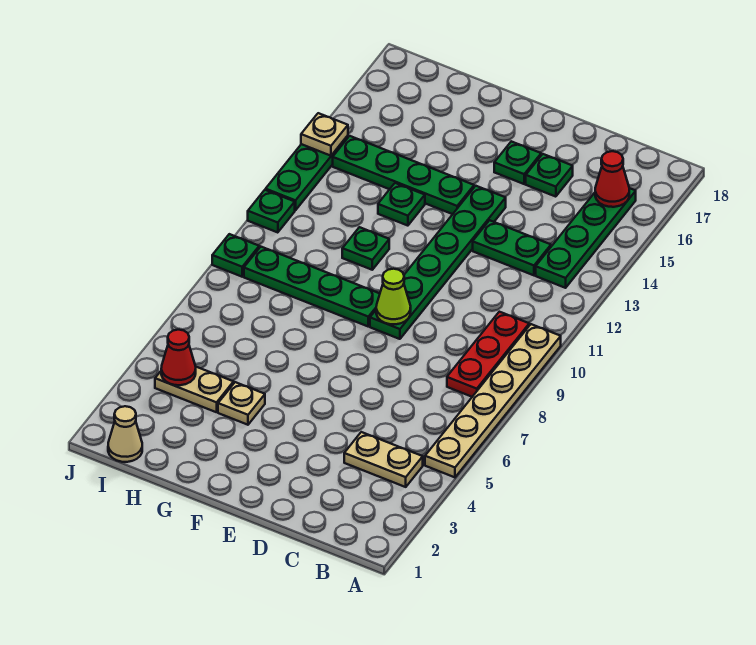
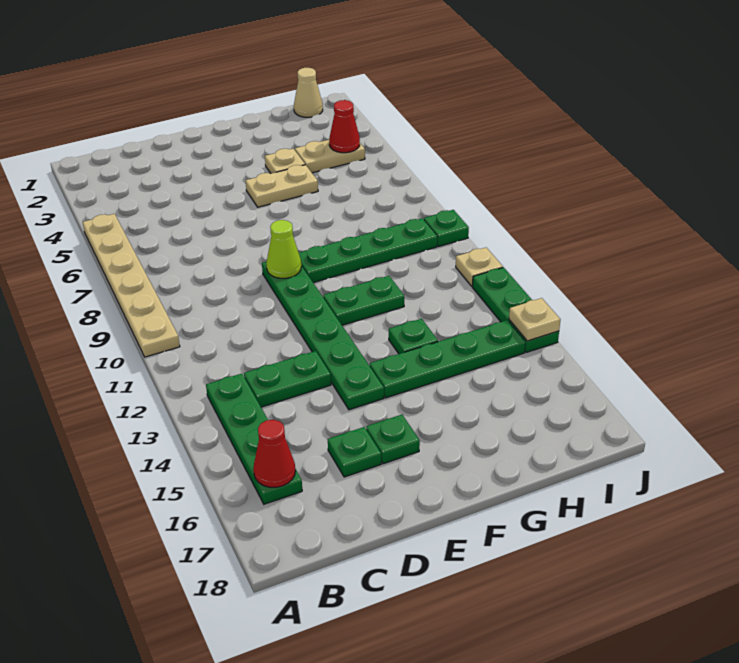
tan 1x2 plate [344,432,423,487] -> tan 1x2 plate moved to [246,165,318,207]
red 1x3 plate [447,312,529,397] -> none
green 1x1 plate [342,227,389,270] -> green 1x2 plate [323,276,404,325]
green 1x1 plate [248,190,295,233] -> tan 1x1 plate [456,248,503,286]

